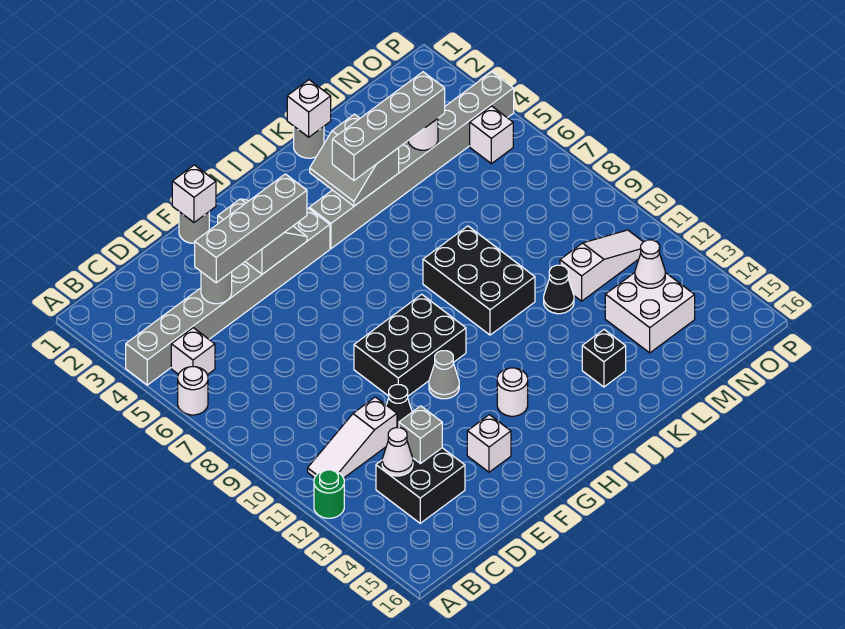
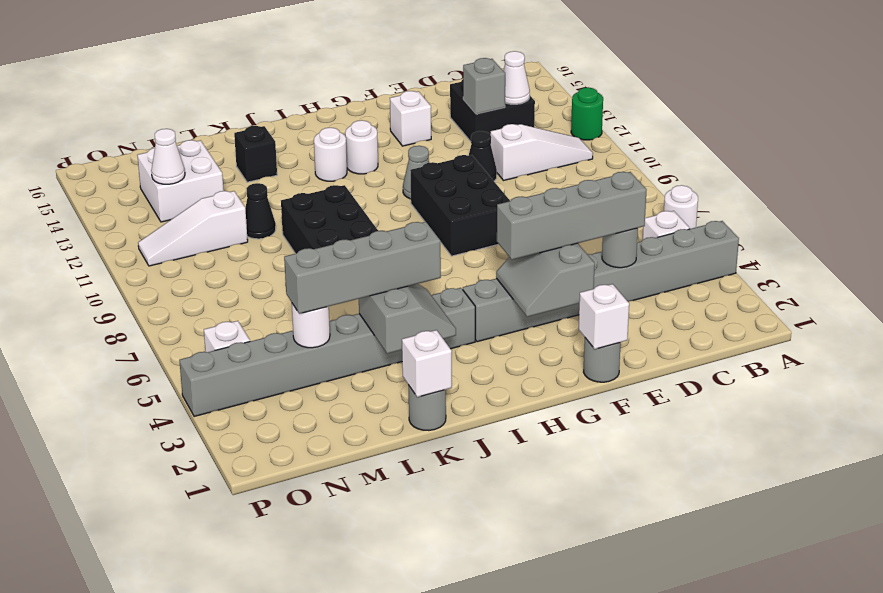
black 2x3 brick [354,294,466,396] -> black 2x3 brick turned to [410,155,510,256]
none -> white 1x1 round brick [314,128,347,181]

